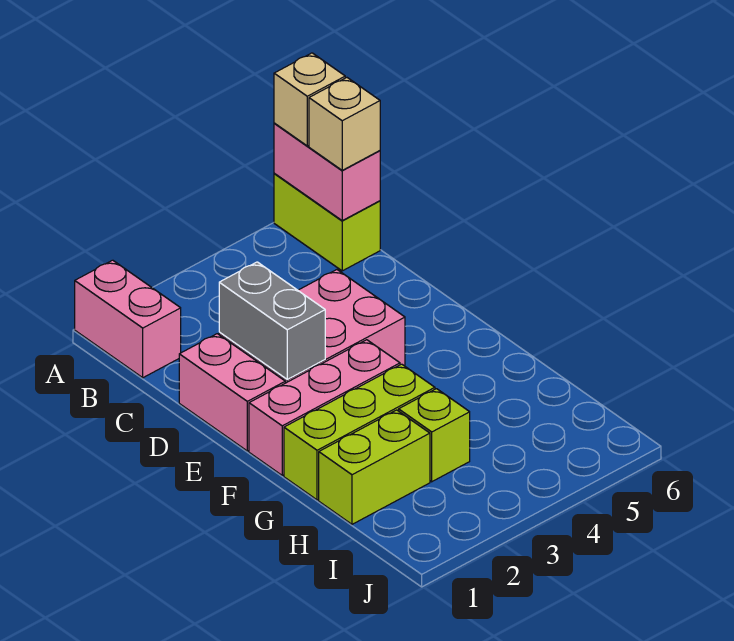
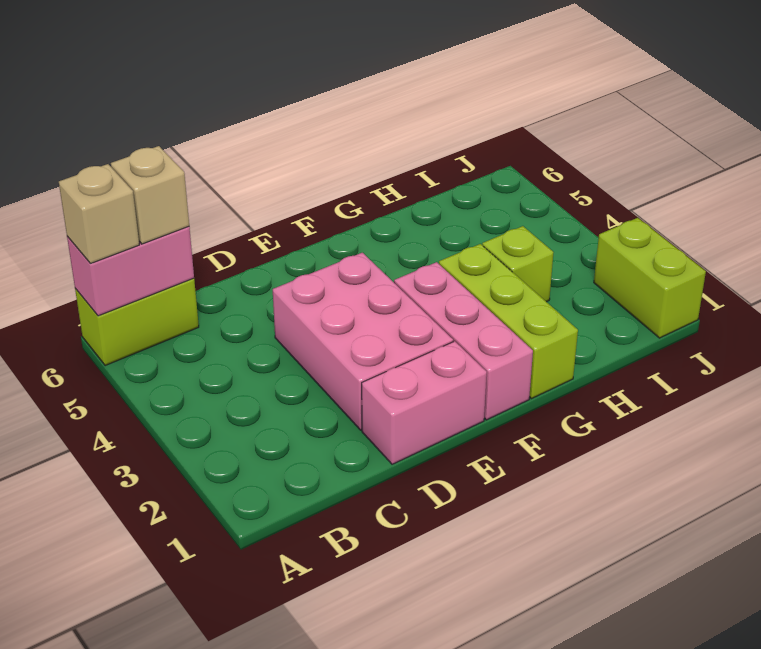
pink 1x2 brick [75,260,181,378] -> none
grey 1x2 brick [219,262,325,379] -> none
lime 1x2 brick [319,410,430,524] -> lime 1x2 brick moved to [594,218,706,338]

